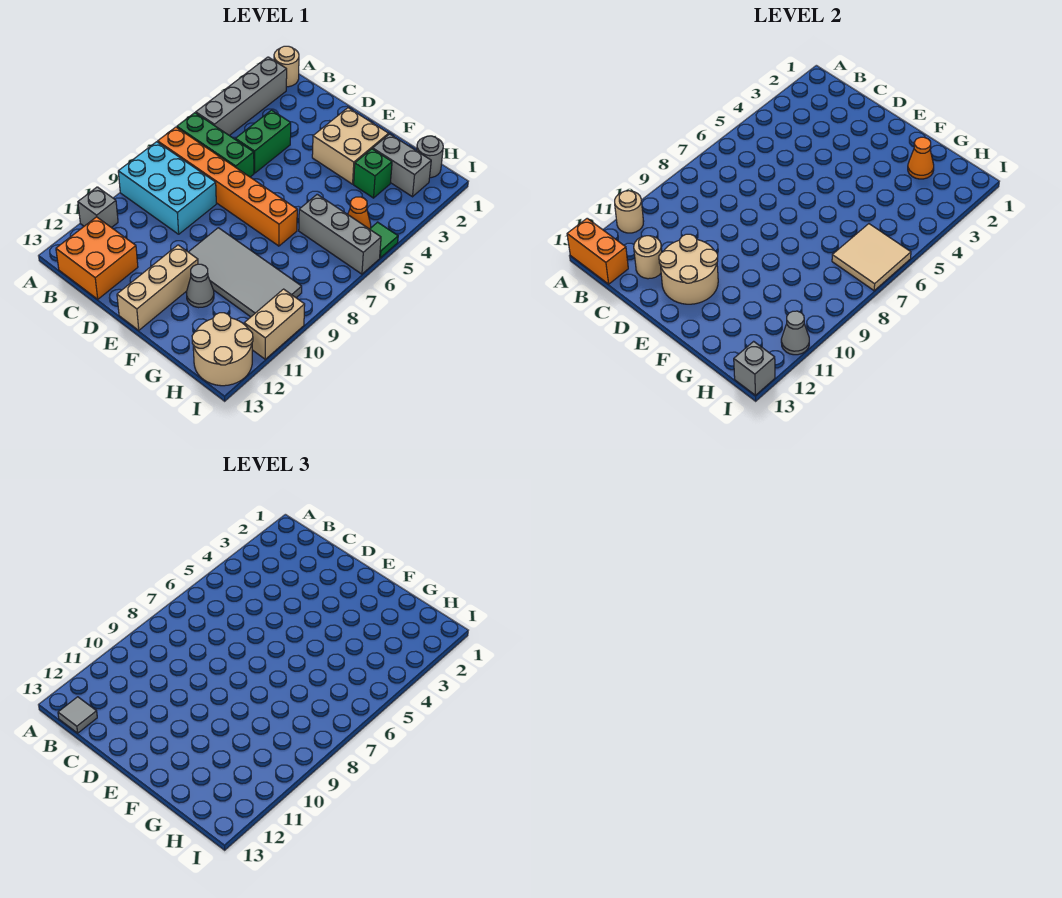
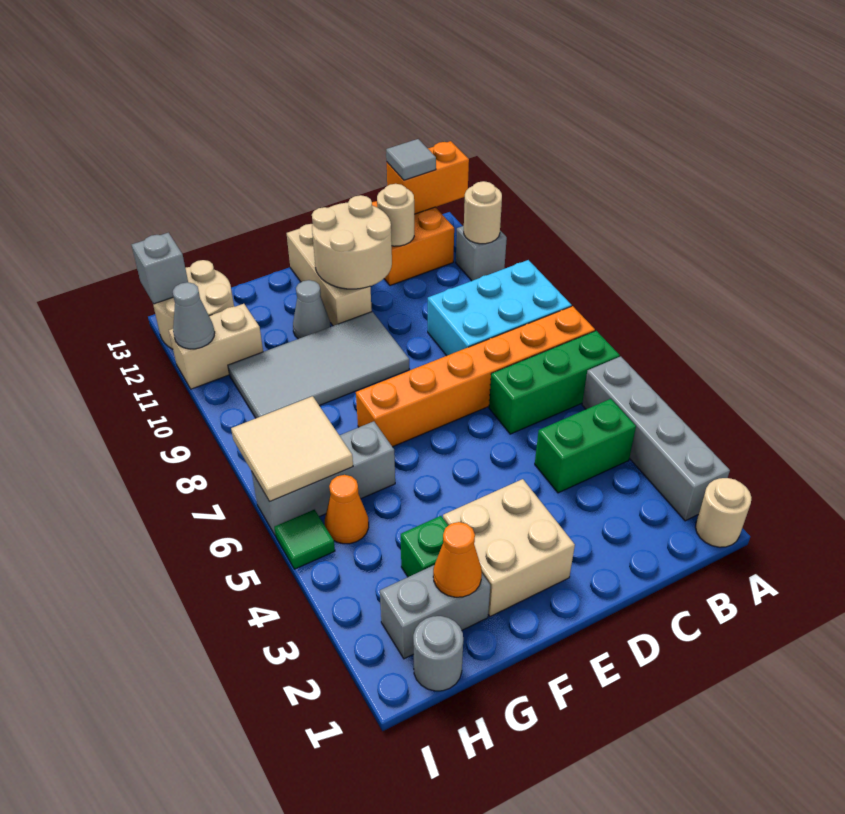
green 1x2 brick [235,110,291,173] -> green 1x2 brick turned to [535,399,636,493]
tan 1x2 brick [244,289,305,359] -> tan 1x2 brick turned to [169,304,263,389]

